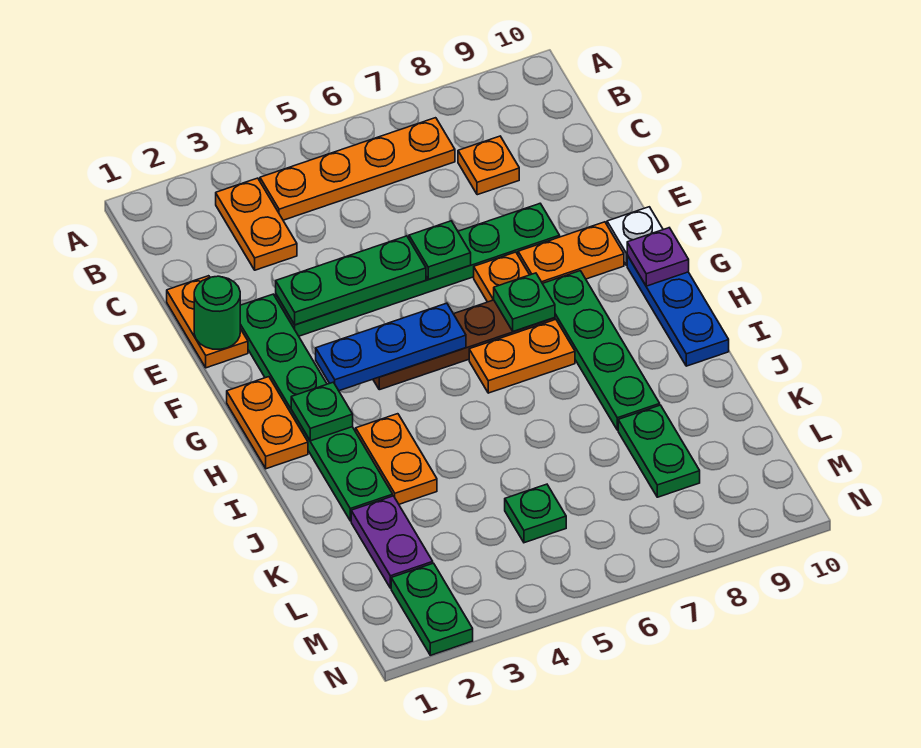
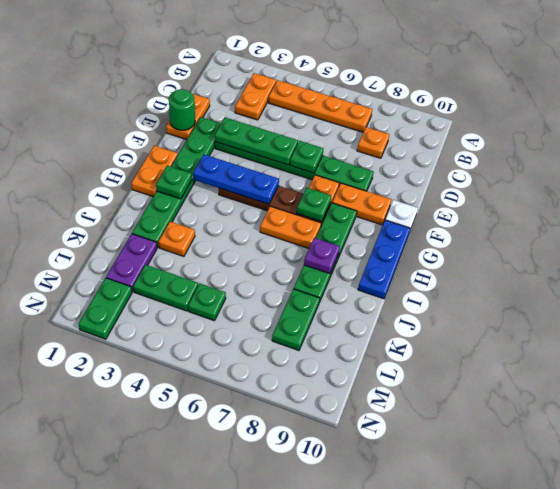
purple 1x1 plate [627,228,689,286] -> purple 1x1 plate moved to [304,238,340,274]
orange 1x2 plate [356,414,437,504] -> orange 1x1 plate [158,222,195,256]
none -> green 1x2 plate [133,265,198,311]

